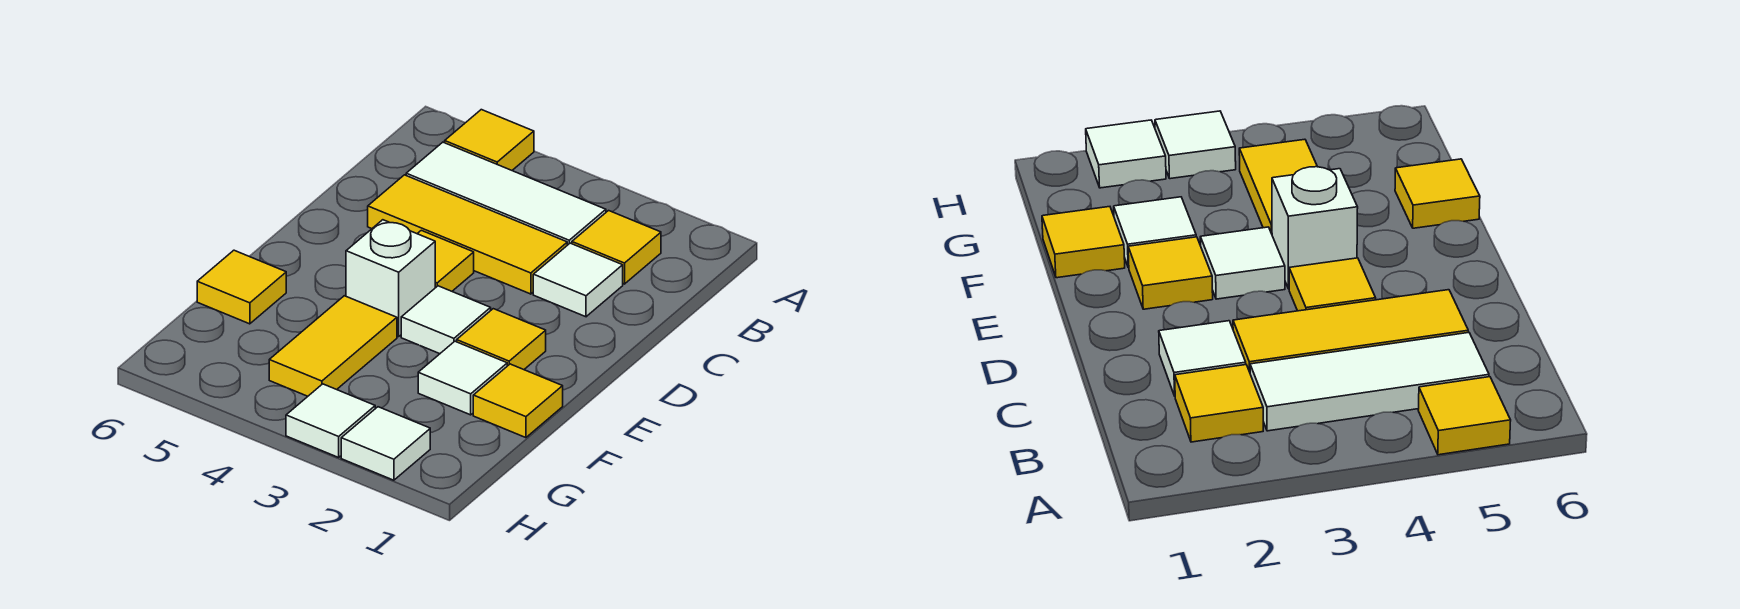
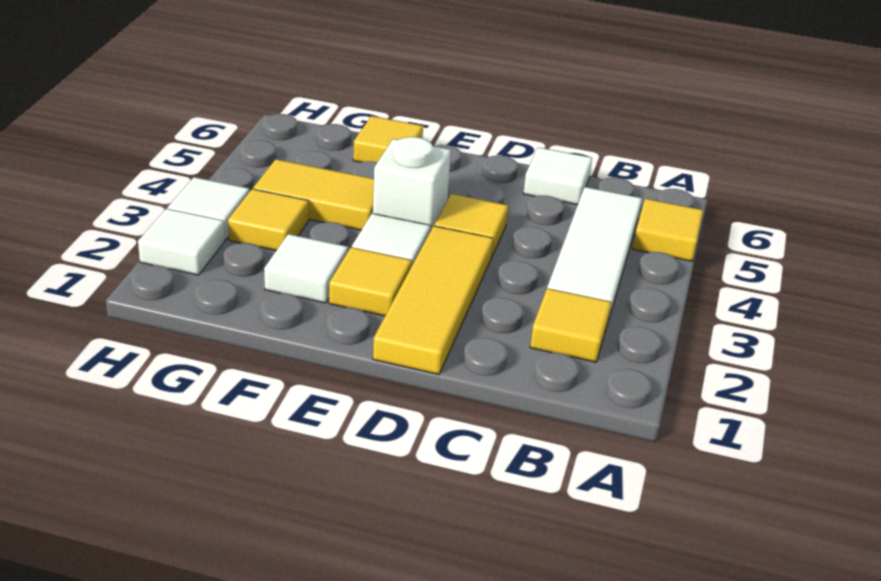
white 1x1 tile [533,243,623,317] -> white 1x1 tile moved to [523,147,592,205]
yellow 1x3 tile [368,175,567,294] -> yellow 1x3 tile moved to [373,226,493,374]
yellow 1x1 tile [473,364,563,438] -> yellow 1x1 tile moved to [228,189,309,251]

